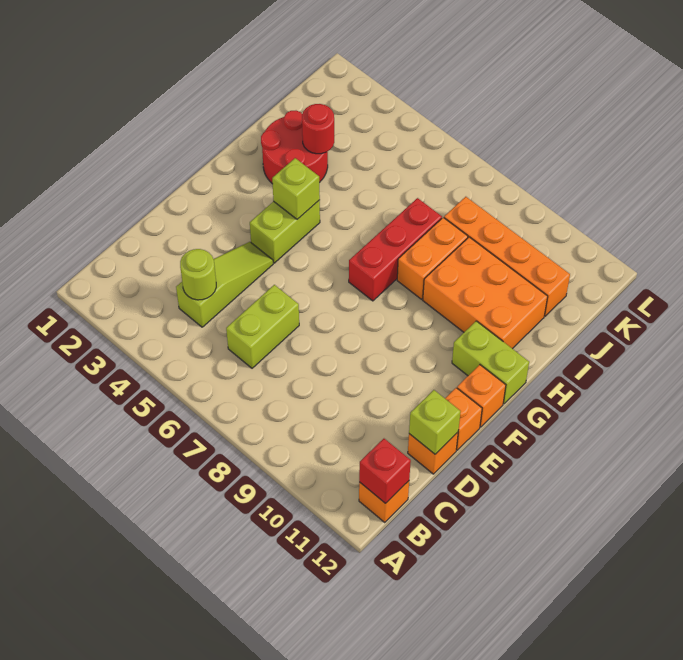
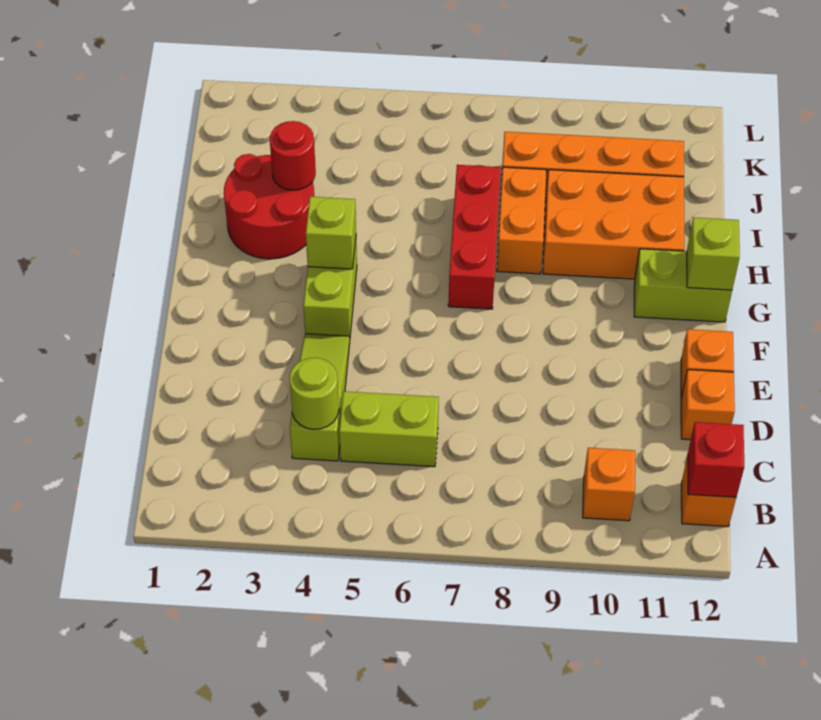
lime 1x2 brick [226,285,299,368] -> lime 1x2 brick turned to [339,391,439,467]
lime 1x1 brick [409,390,461,454] -> lime 1x1 brick moved to [687,217,740,290]
orange 1x1 brick [457,365,506,427] -> orange 1x1 brick moved to [583,448,635,521]

